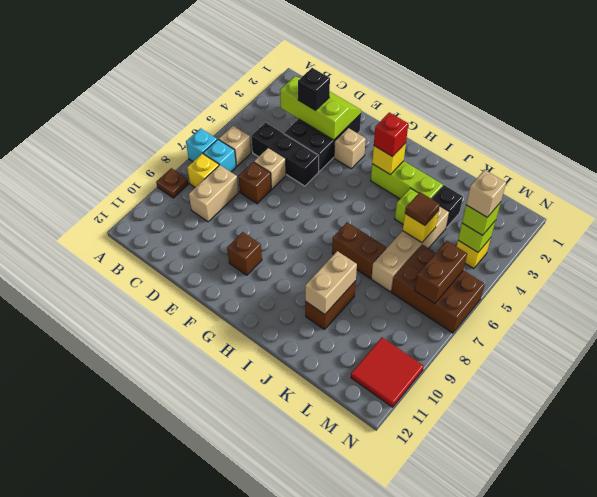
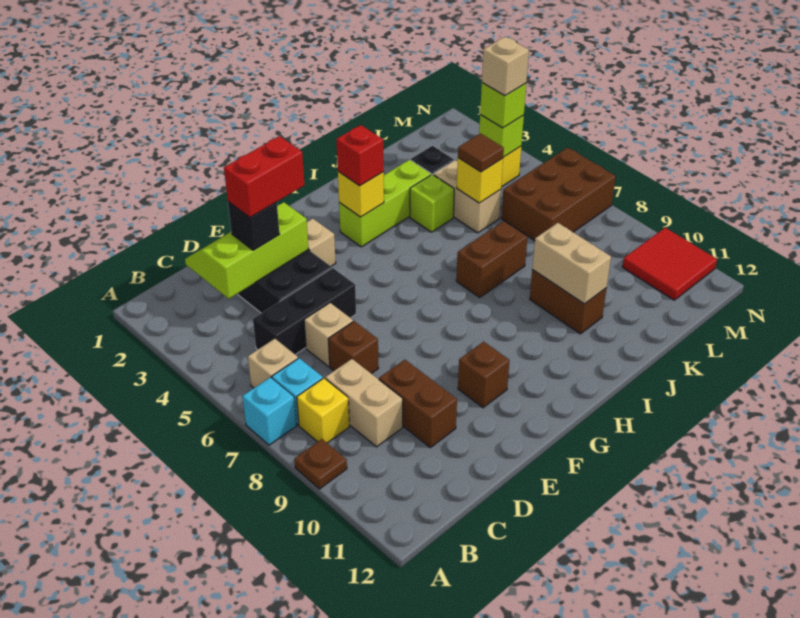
none -> red 1x2 brick [224,136,304,217]
tan 1x4 brick [371,206,449,292] -> tan 1x2 brick [433,160,501,233]
brown 1x2 brick [415,241,467,304] -> brown 1x2 brick moved to [379,360,457,448]

